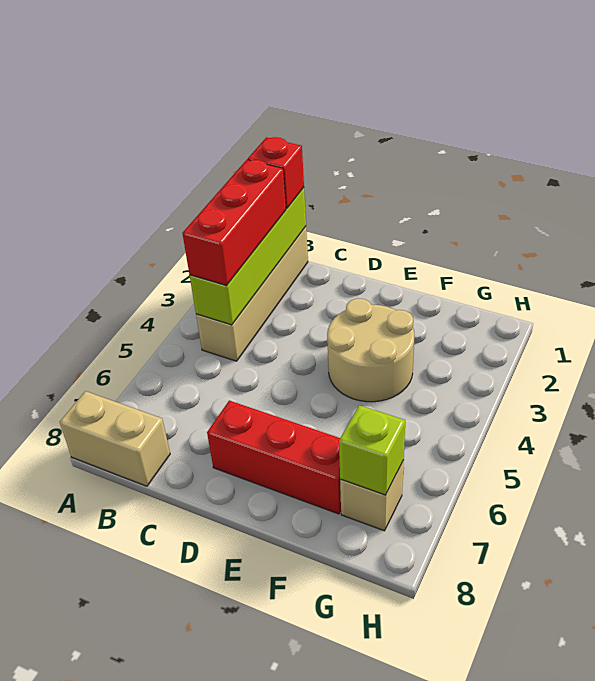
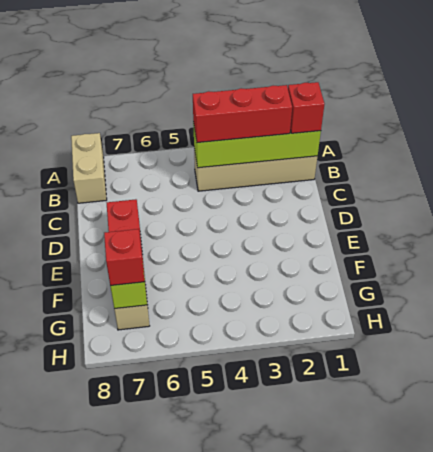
tan 2x2 round brick [327,298,414,402] -> none
none -> red 1x1 brick [104,229,145,286]

